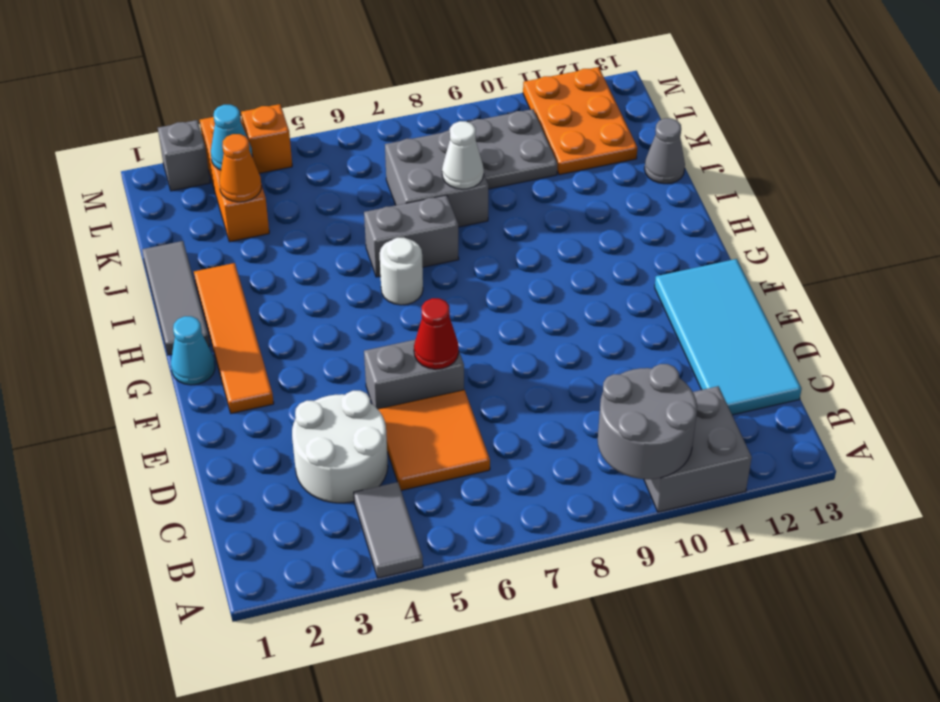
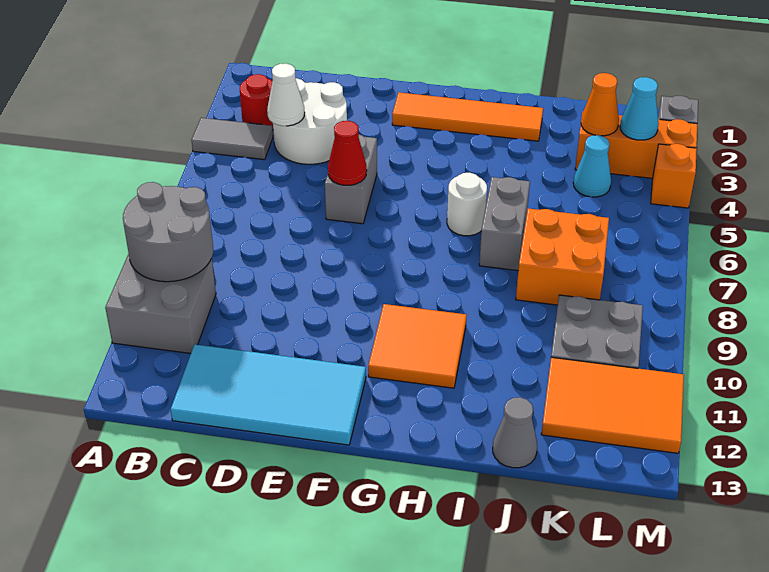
none -> red 1x1 round brick [240,74,273,128]
orange 2x2 tile [378,390,490,491] -> orange 2x2 tile moved to [368,304,467,388]
cyan 1x1 cone [171,316,215,385] -> cyan 1x1 cone moved to [573,135,611,197]
grey 1x3 tile [142,241,210,355] -> none
grey 2x2 brick [385,130,488,227] -> orange 2x2 brick [516,208,609,305]
white 1x1 cone [442,121,484,189] -> white 1x1 cone moved to [267,63,305,126]
orange 2x3 plate [523,67,637,175] -> orange 2x3 tile [541,357,684,453]

